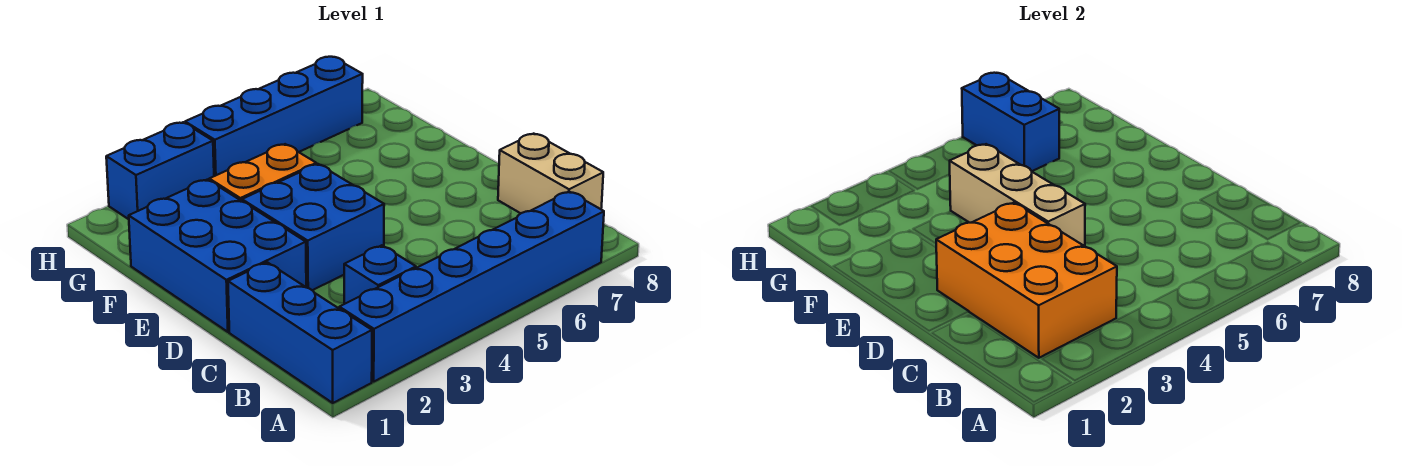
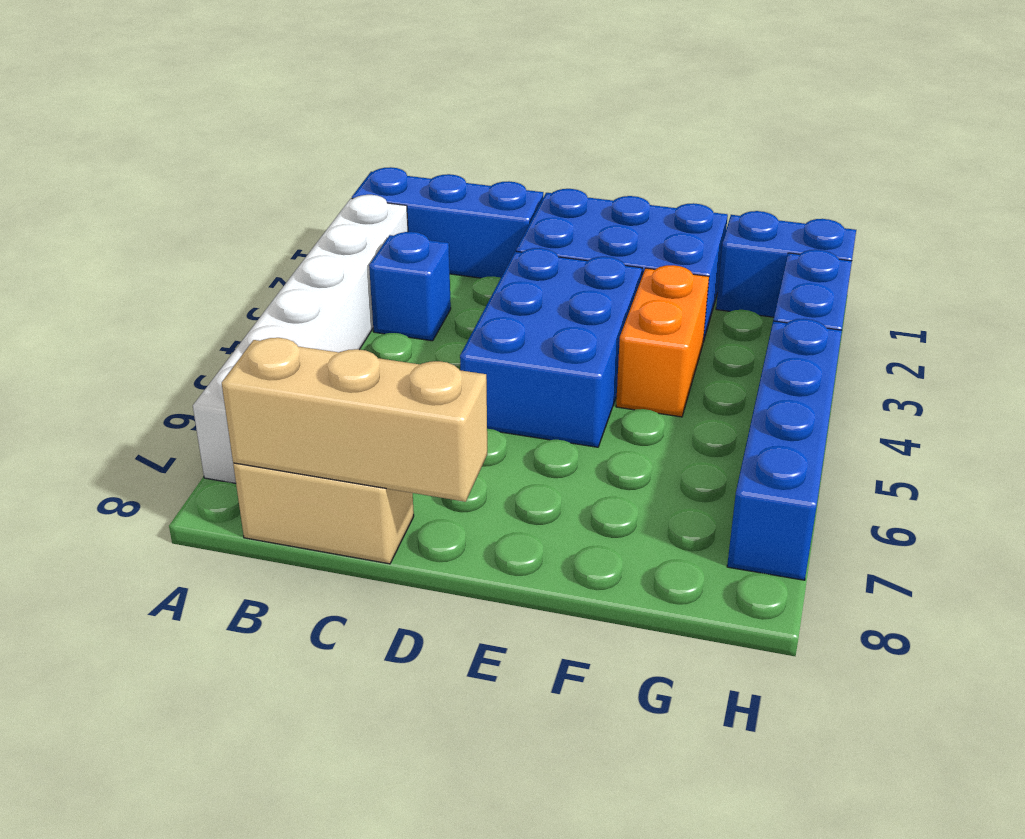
blue 1x6 brick [339,192,604,381] -> white 1x6 brick [193,195,408,483]
orange 2x3 brick [936,203,1117,358] -> none
blue 2x2 brick [242,164,384,290] -> blue 2x3 brick [460,248,642,447]
tan 1x3 brick [950,144,1085,246] -> tan 1x3 brick moved to [222,338,487,502]
blue 1x2 brick [962,73,1059,171] -> blue 1x2 brick moved to [716,211,856,317]

